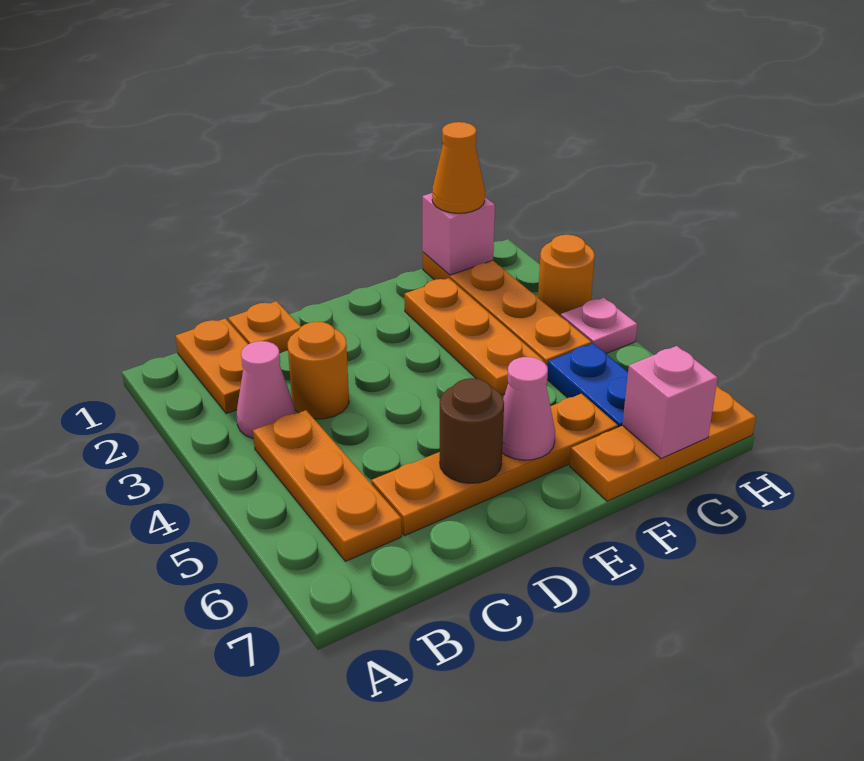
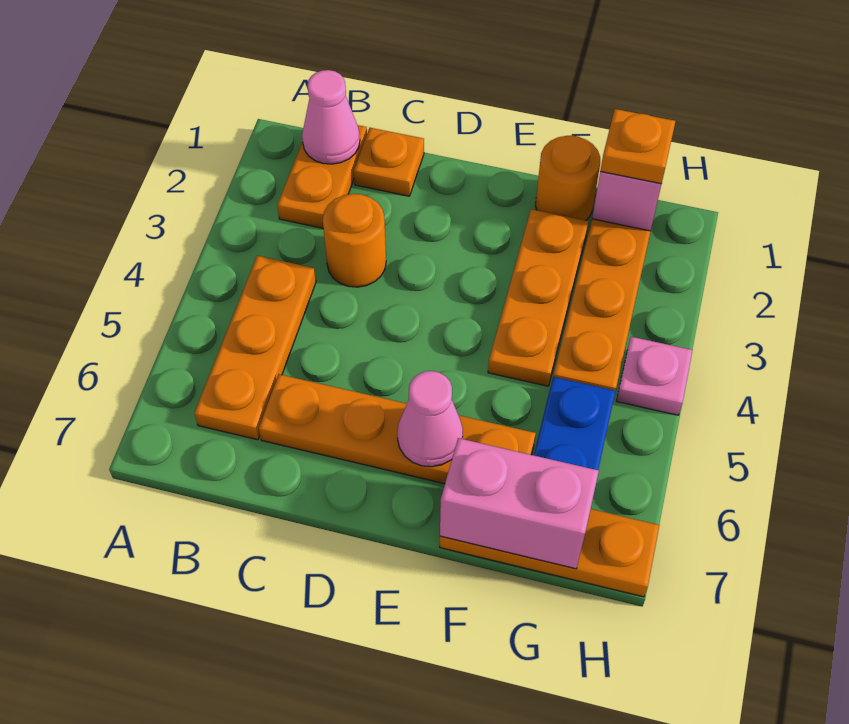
pink 1x1 cone [237,341,295,439] -> pink 1x1 cone moved to [302,70,360,164]
brown 1x1 round brick [440,378,504,483] -> none
orange 1x1 cone [432,122,485,213] -> orange 1x1 plate [600,109,675,184]
pink 1x1 brick [622,346,718,458] -> pink 1x2 brick [440,438,599,569]
orange 1x1 round brick [538,235,595,316] -> orange 1x1 round brick moved to [536,135,600,220]

